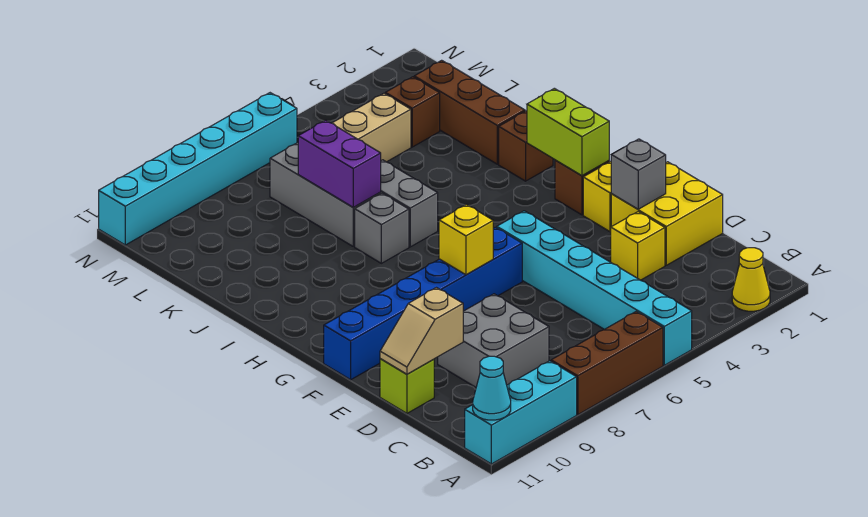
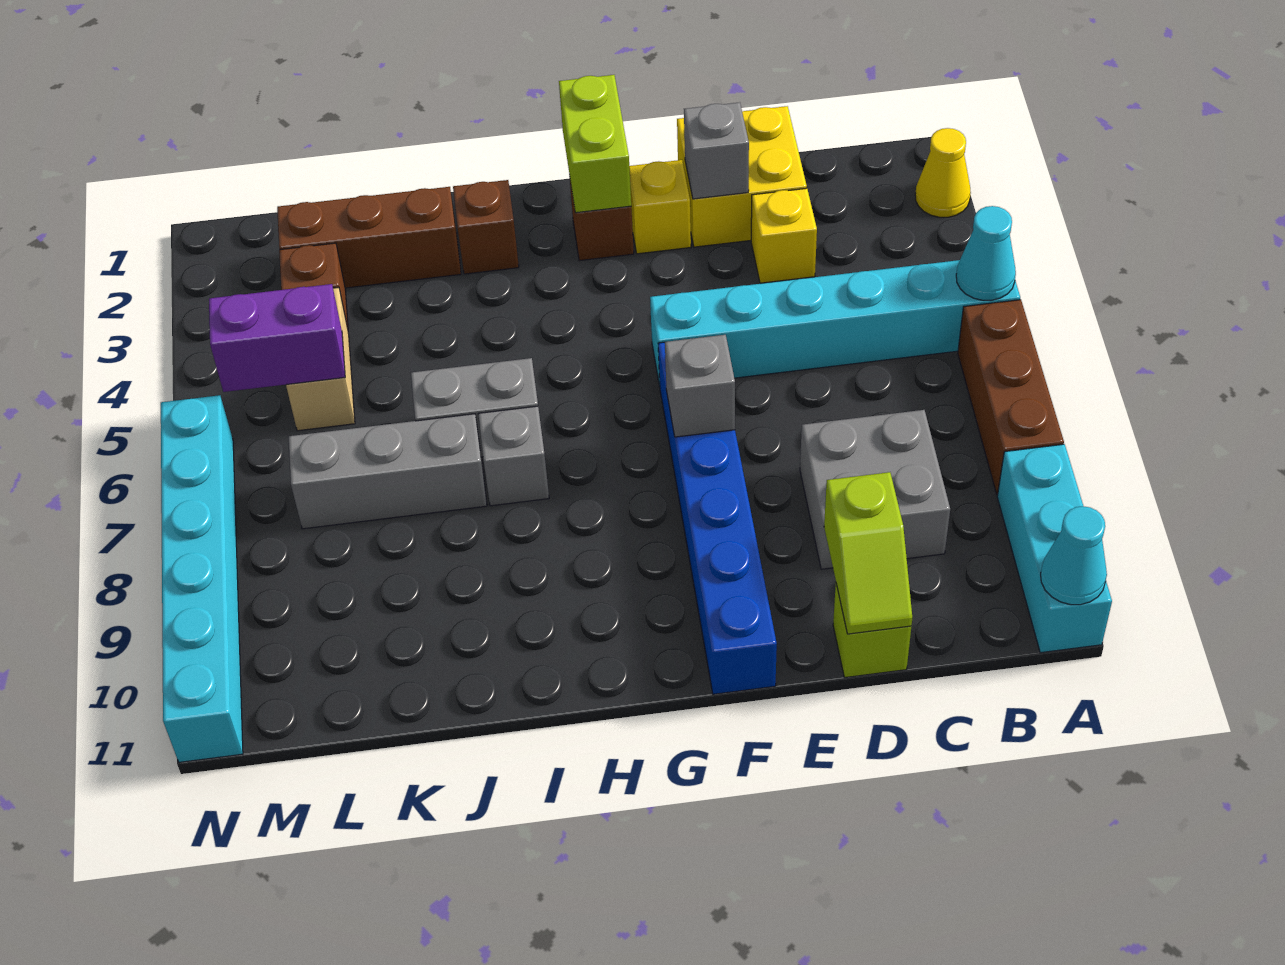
none -> cyan 1x1 cone [956,206,1016,300]
tan 1x2 slope [380,288,463,374] -> lime 1x2 slope [824,472,912,634]
yellow 1x1 brick [439,204,493,275] -> grey 1x1 brick [665,335,735,437]
lime 1x2 brick [527,88,609,176] -> lime 1x2 brick turned to [559,75,631,213]
purple 1x2 brick [298,120,381,207] -> purple 1x2 brick moved to [209,284,345,392]

